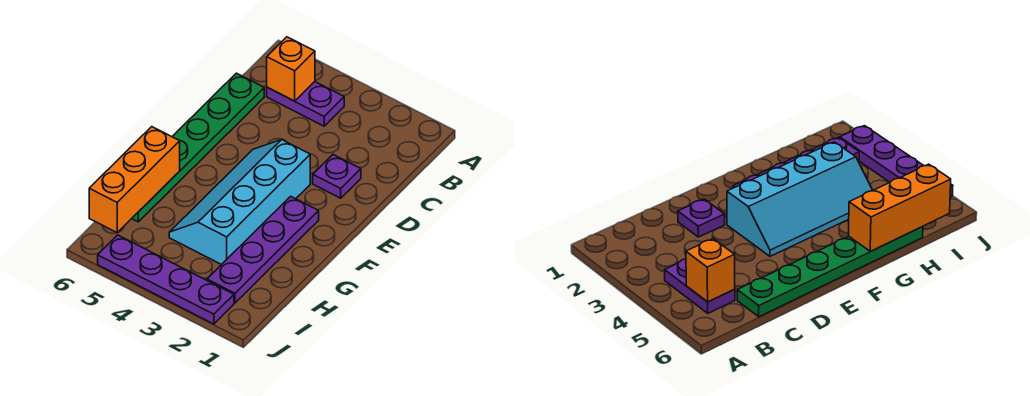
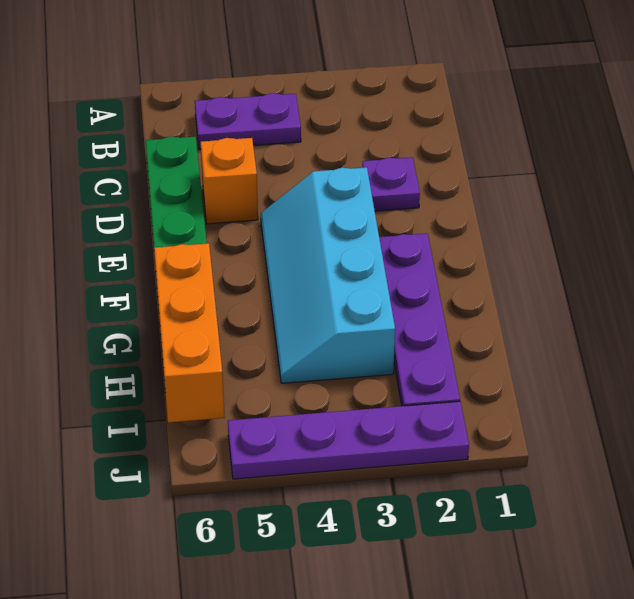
orange 1x1 brick [267,37,315,101] -> orange 1x1 brick moved to [201,138,258,224]

